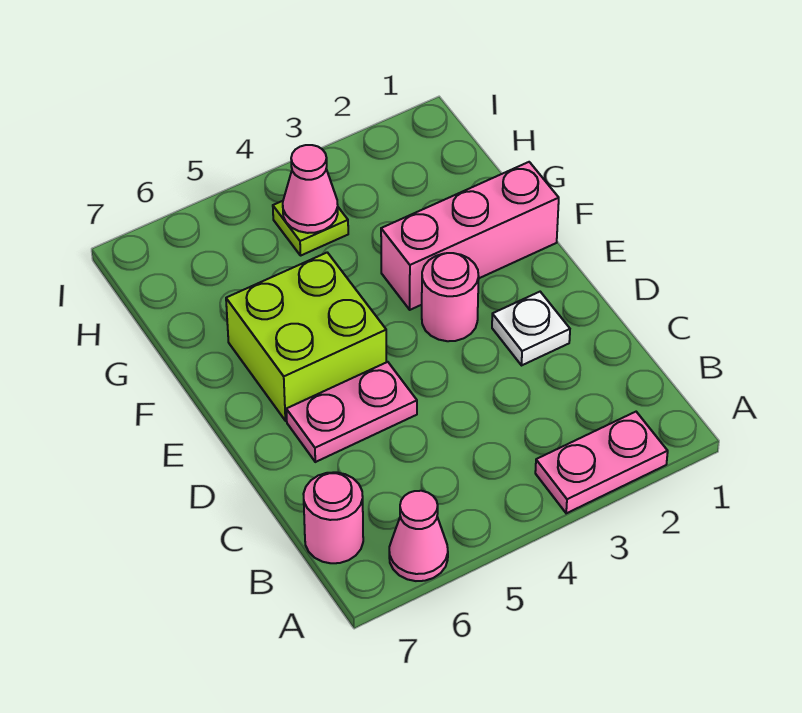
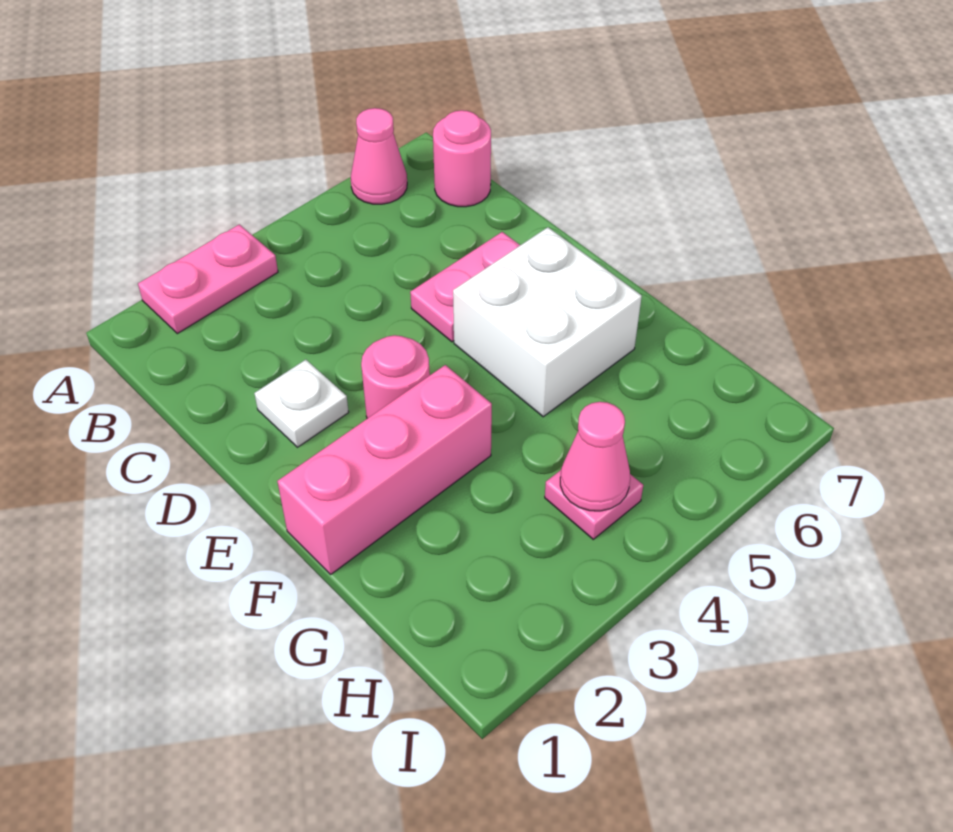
lime 2x2 brick [226,252,386,421] -> white 2x2 brick [453,227,642,417]
lime 1x1 plate [273,201,348,255] -> pink 1x1 plate [545,470,643,539]

